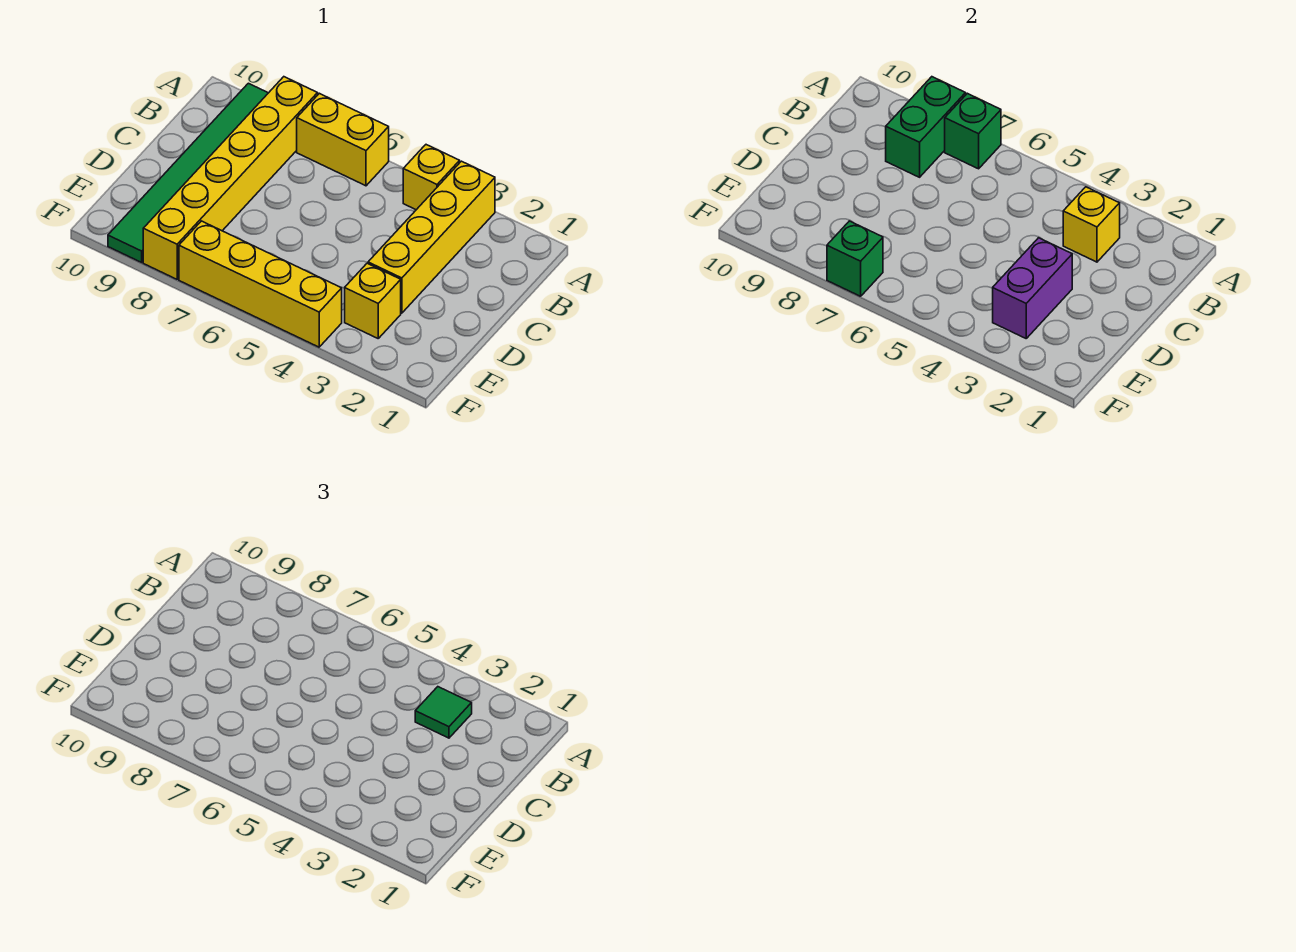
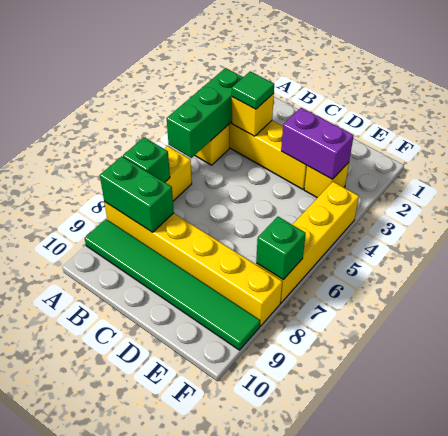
none -> green 1x3 brick [167,68,243,158]

